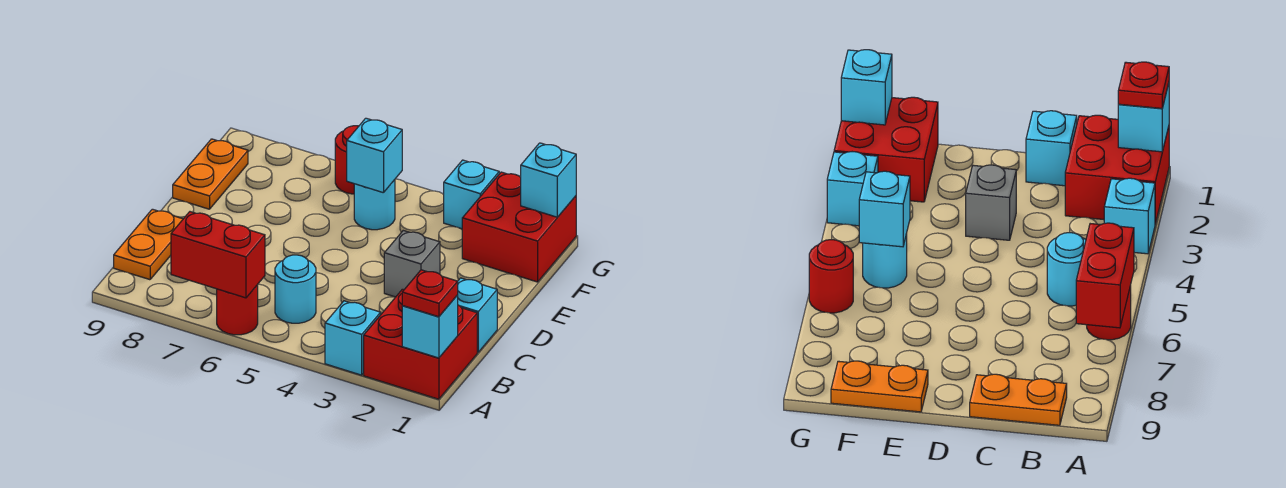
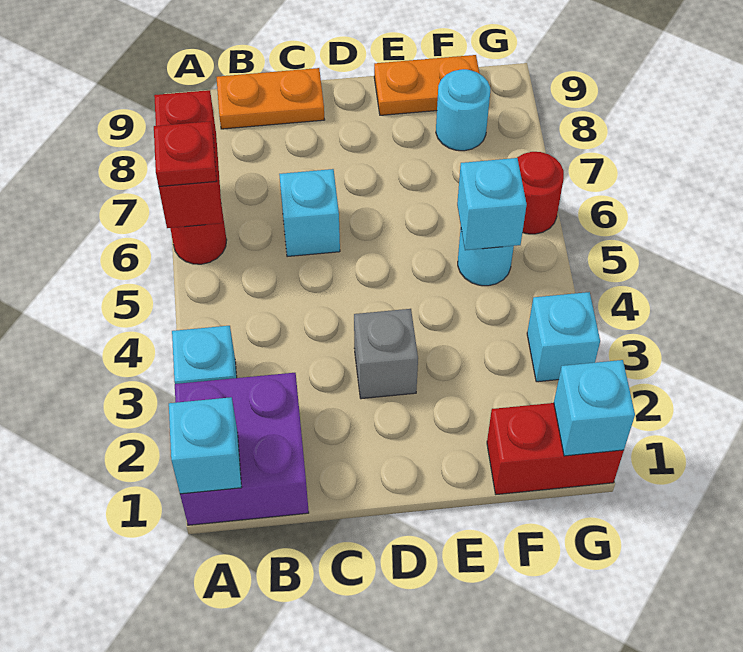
red 2x2 brick [364,289,477,399] -> purple 2x2 brick [175,373,309,525]
red 1x1 plate [402,270,458,317] -> red 1x1 plate moved to [154,121,216,186]
cyan 1x1 round brick [275,255,316,323] -> cyan 1x1 round brick moved to [436,69,490,151]
cyan 1x1 brick [458,278,497,352] -> cyan 1x1 brick moved to [279,169,340,257]
red 2x2 brick [462,172,576,282] -> red 1x2 brick [487,403,624,495]

